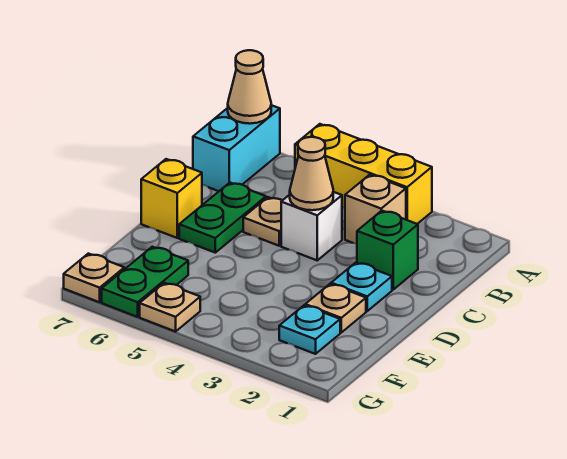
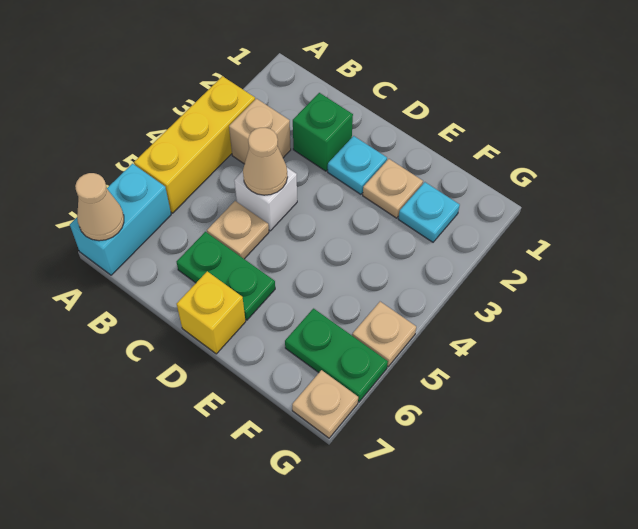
cyan 1x2 brick [193,105,280,191] -> cyan 1x2 brick turned to [70,164,171,275]

